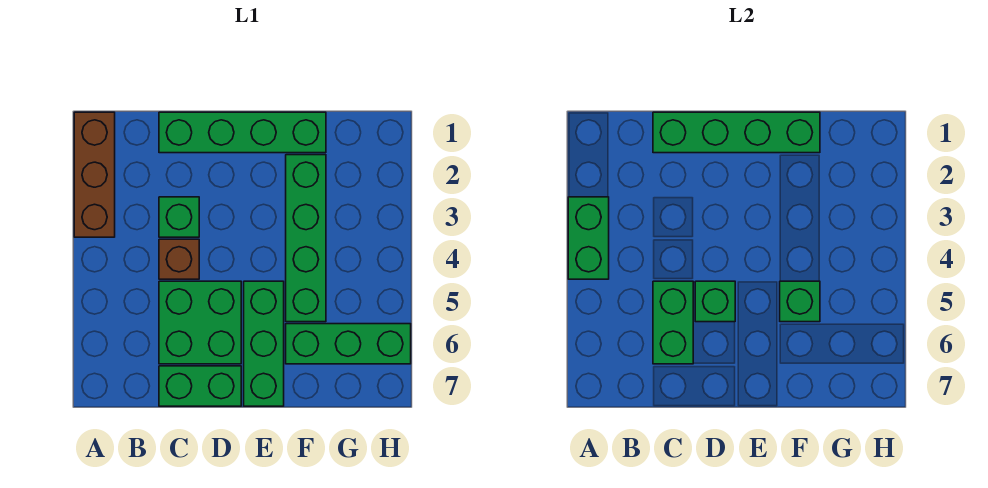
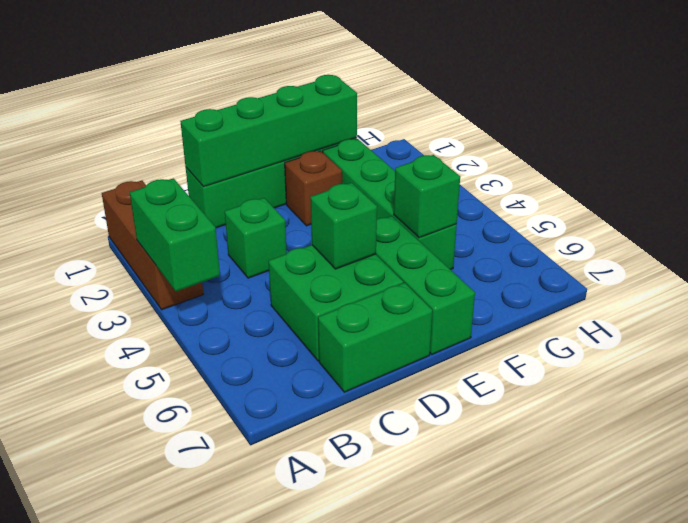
brown 1x1 brick [159,239,199,279] -> brown 1x1 brick moved to [285,151,342,226]
green 1x2 brick [653,281,693,364] -> none
green 1x3 brick [286,324,411,364] -> none

